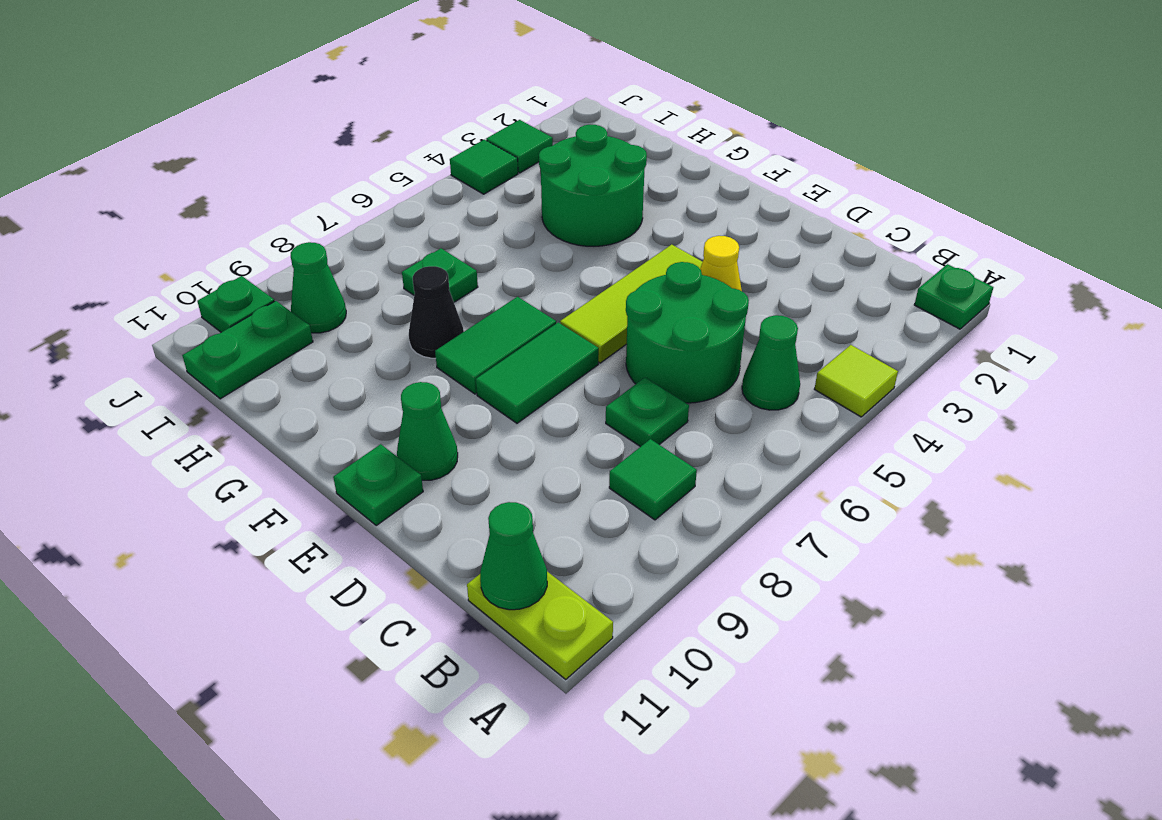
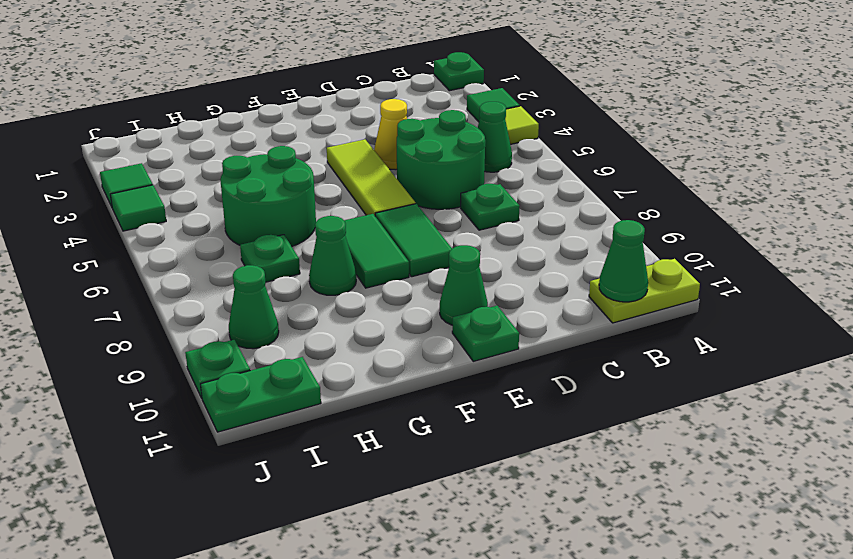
green 1x1 tile [609,439,697,520] -> green 1x1 tile moved to [467,88,520,122]
green 2x2 round brick [539,125,647,246] -> green 2x2 round brick moved to [220,146,316,246]
black 1x1 cone [409,266,464,358] -> green 1x1 cone [309,216,356,295]
green 1x2 plate [182,301,313,399] -> green 1x2 plate turned to [200,357,321,432]

